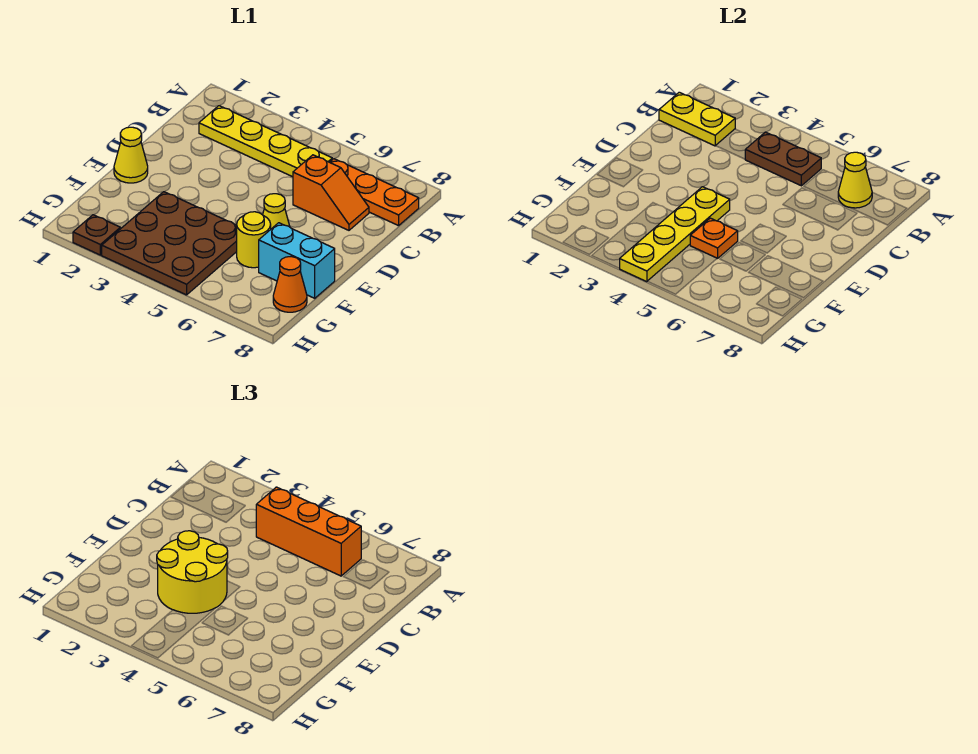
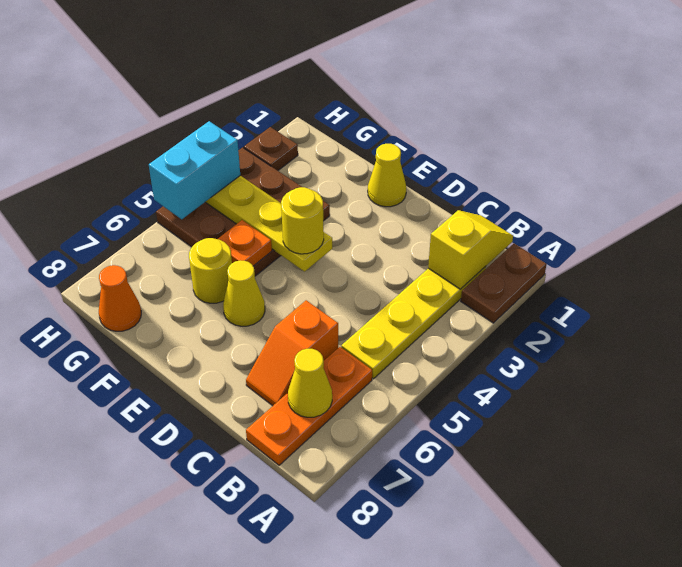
yellow 1x2 plate [659,92,735,146] -> yellow 1x2 slope [428,210,513,289]
brown 1x2 plate [745,132,821,186] -> brown 1x2 plate moved to [461,244,547,323]
orange 1x3 brick [256,487,361,576] -> none
yellow 2x2 round brick [157,531,228,613] -> yellow 1x1 round brick [281,187,324,254]
cyan 1x2 brick [259,223,335,298] -> cyan 1x2 brick moved to [149,121,240,219]

